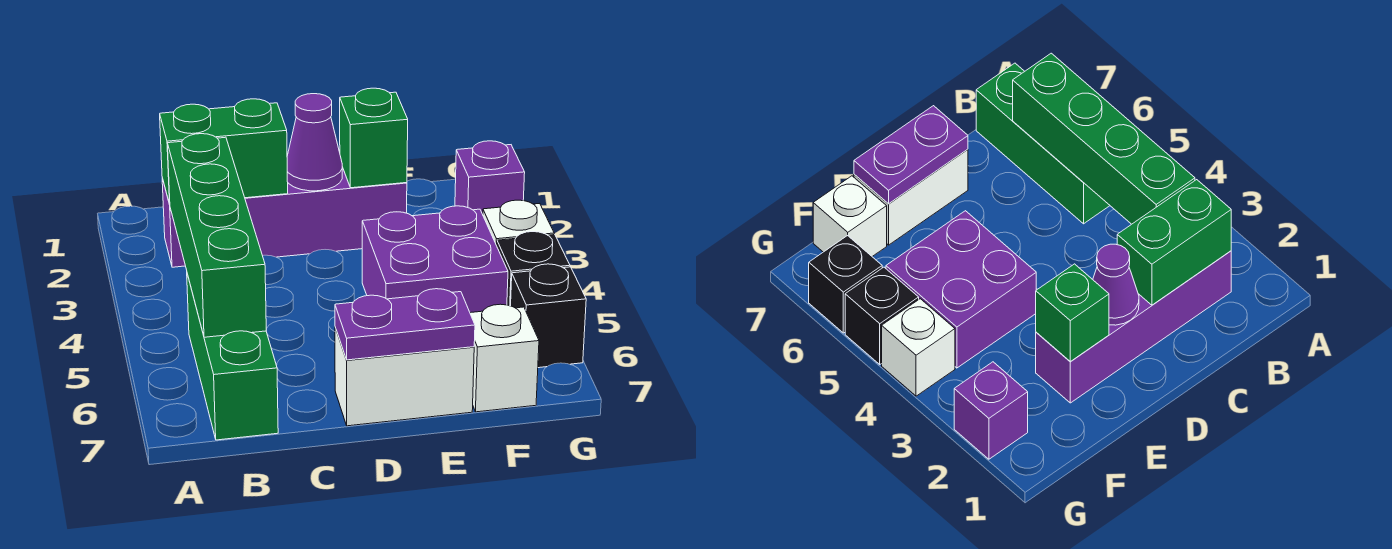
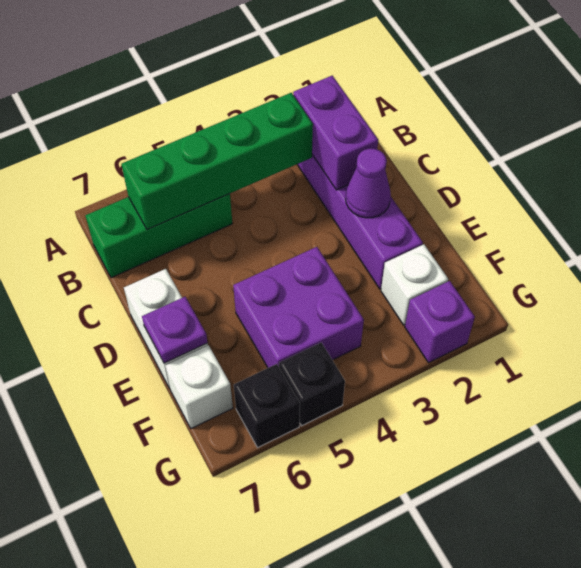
green 1x2 brick [160,99,288,205] -> purple 1x2 brick [293,76,378,190]
purple 1x2 plate [335,289,475,360] -> purple 1x1 plate [142,297,208,363]
green 1x1 brick [340,88,408,188] -> none
white 1x1 brick [483,200,554,246] -> white 1x1 brick moved to [381,244,448,325]

